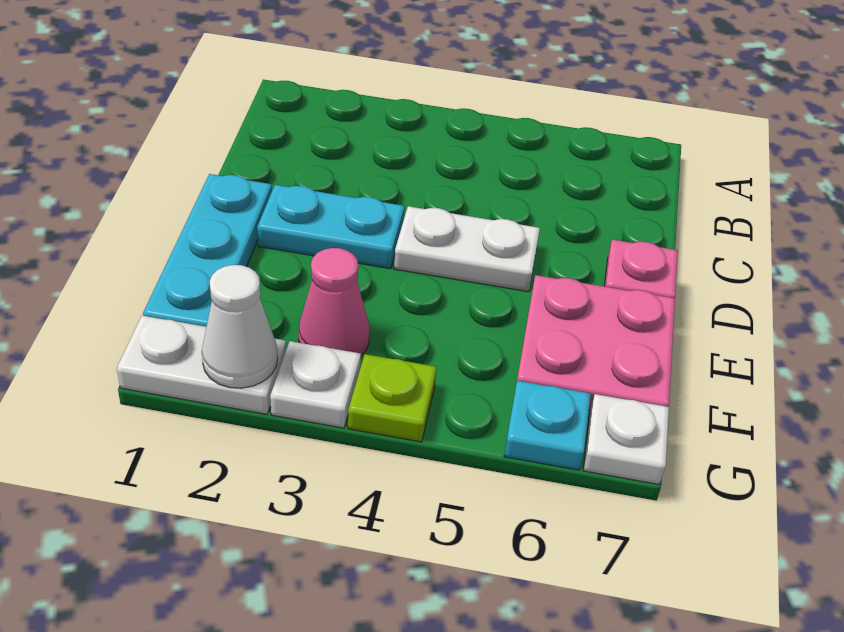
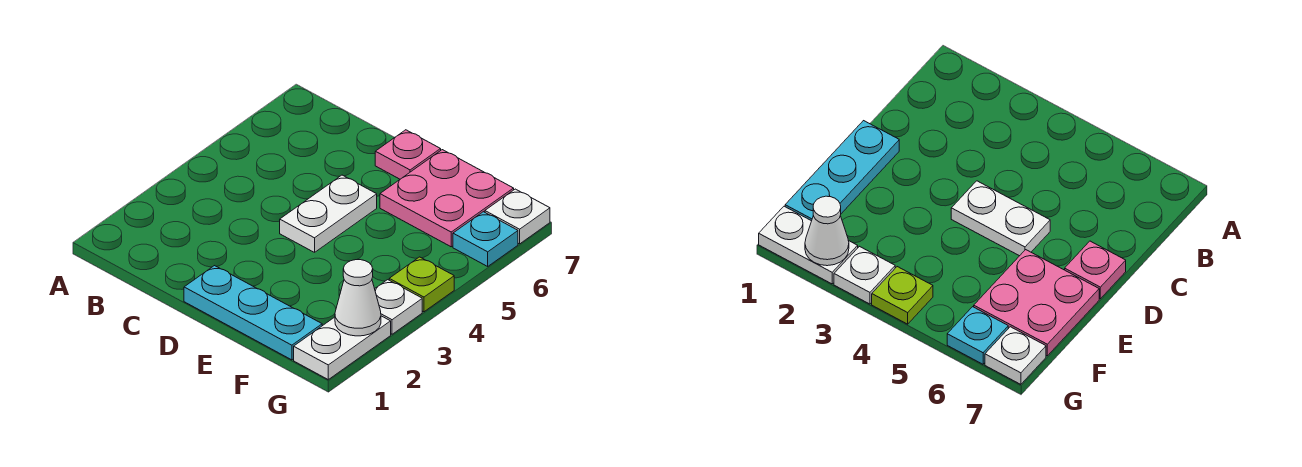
cyan 1x2 plate [257,185,404,269] -> none
pink 1x1 cone [299,248,370,355] -> none

